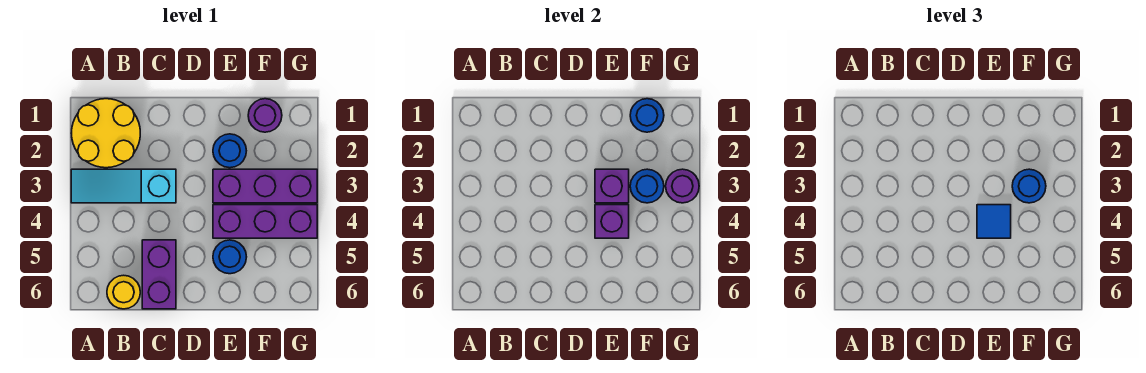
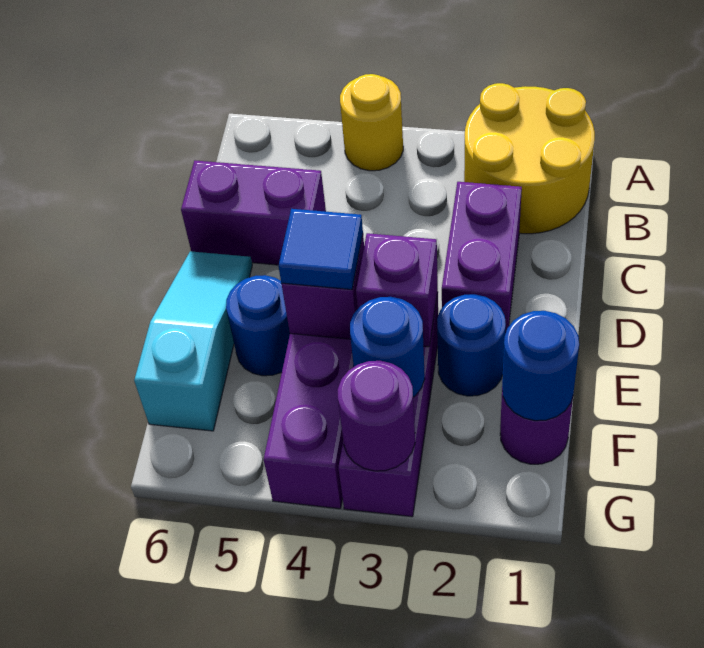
cyan 1x3 slope [71,169,176,203] -> cyan 1x3 slope moved to [134,251,252,431]
yellow 1x1 round brick [107,275,140,309] -> yellow 1x1 round brick moved to [340,74,403,171]
none -> purple 1x2 brick [442,182,522,334]
blue 1x1 round brick [1012,169,1046,203] -> none

